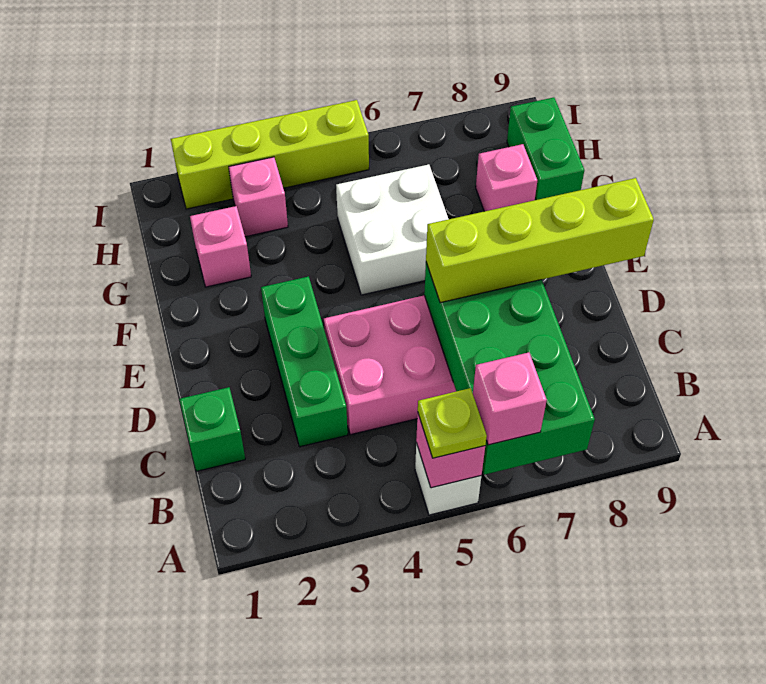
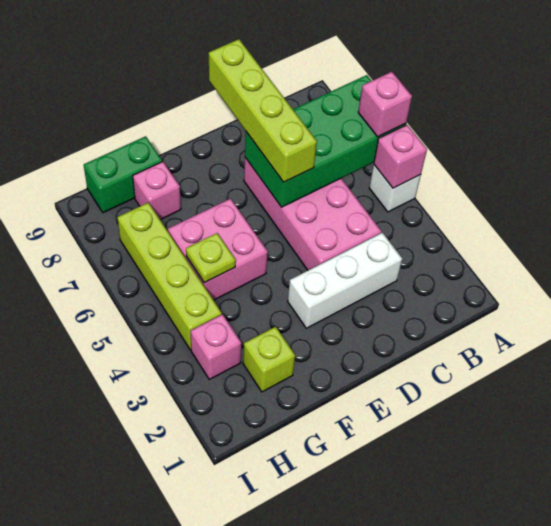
lime 1x1 plate [418,388,487,458] -> lime 1x1 plate moved to [186,233,236,283]
green 1x1 brick [179,387,245,471] -> none
green 1x3 brick [261,276,348,447] -> white 1x3 brick [288,233,402,328]
white 2x2 brick [336,164,448,295] -> pink 2x2 brick [168,199,268,300]
pink 1x1 brick [190,206,251,287] -> lime 1x1 brick [243,327,295,392]
lime 1x4 brick [171,100,369,209] -> lime 1x4 brick moved to [117,203,222,350]

